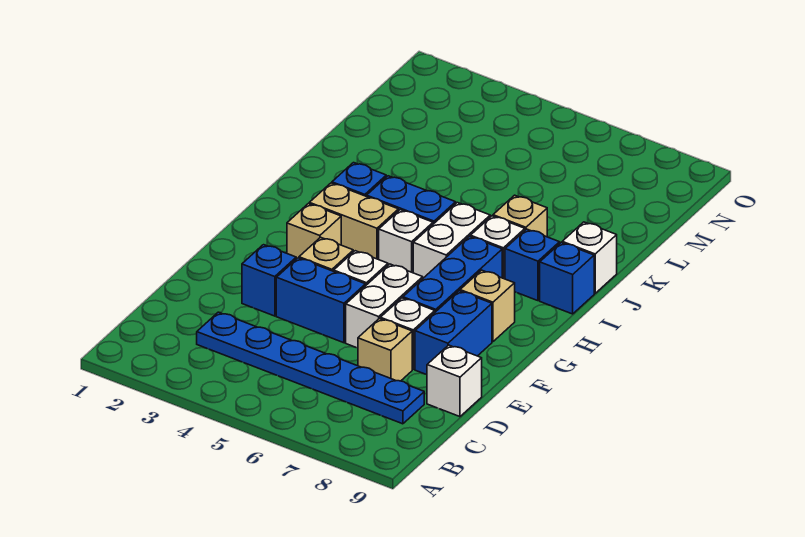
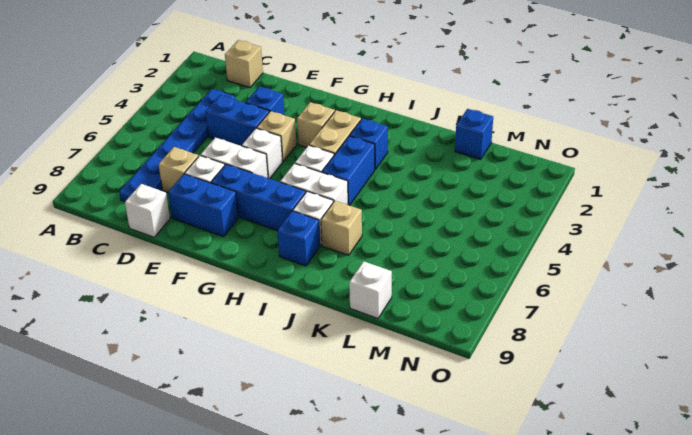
blue 1x2 brick [276,258,366,343] -> blue 1x2 brick turned to [206,95,269,146]
tan 1x1 brick [460,270,515,342] -> tan 1x1 brick moved to [225,40,263,88]
blue 1x1 brick [540,243,594,314] -> blue 1x1 brick moved to [455,109,493,159]
white 1x1 brick [562,222,617,293] -> white 1x1 brick moved to [349,261,392,318]

